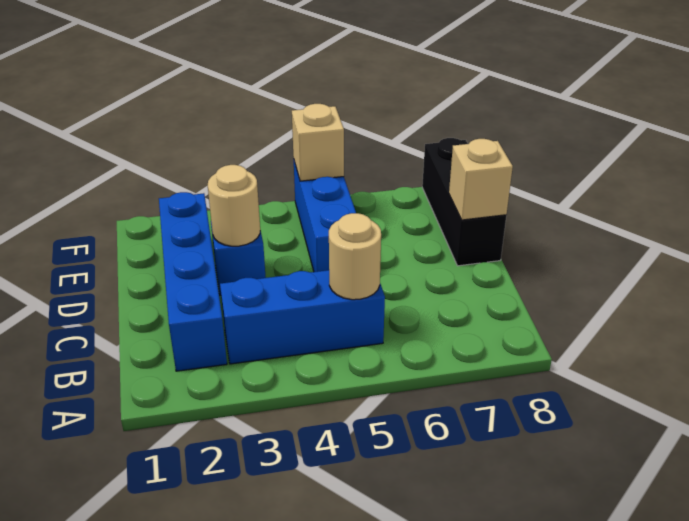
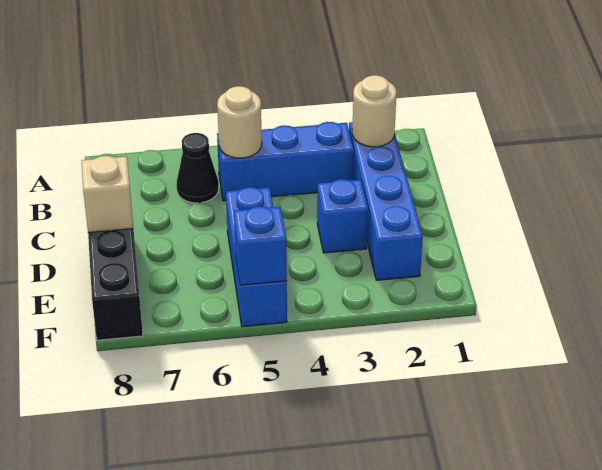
none -> black 1x1 cone [176,133,219,203]
tan 1x1 round brick [208,165,260,246] -> tan 1x1 round brick moved to [352,75,396,147]
tan 1x1 brick [292,104,344,181] -> blue 1x1 brick [234,206,287,285]

